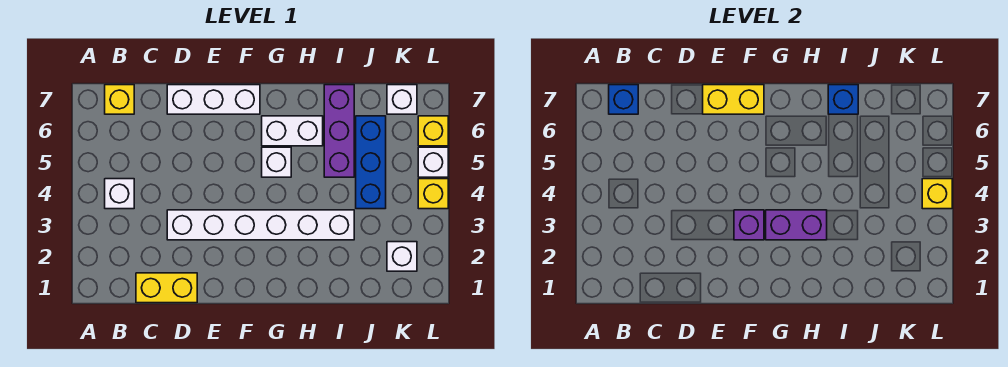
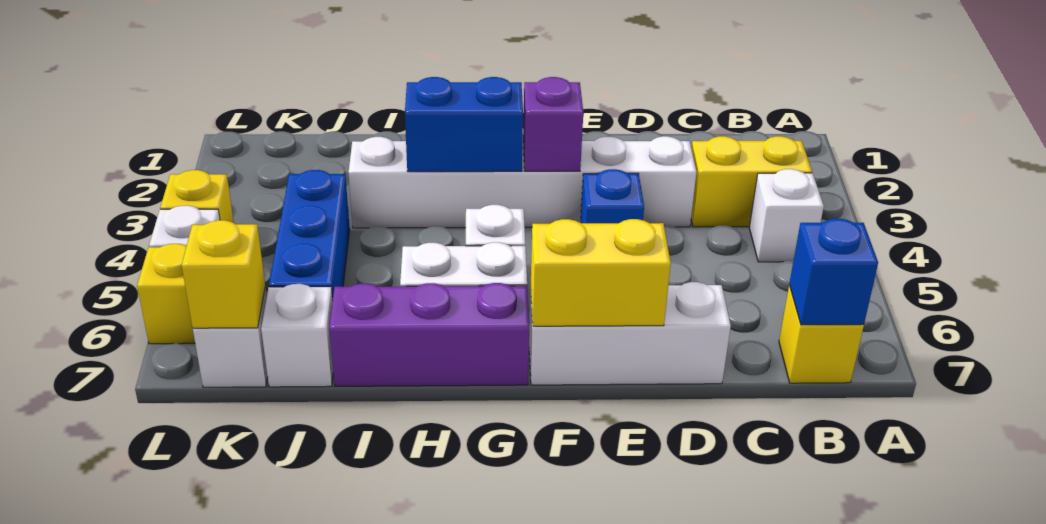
yellow 1x2 brick [136,273,197,303] -> yellow 1x2 brick moved to [691,136,812,227]
purple 1x2 brick [766,210,827,240] -> blue 1x2 brick [405,77,523,172]
purple 1x3 brick [324,85,354,177] -> purple 1x3 brick turned to [329,283,529,386]
blue 1x1 brick [828,85,858,114] -> blue 1x1 brick moved to [581,169,644,223]
white 1x1 brick [387,242,417,271] -> white 1x1 brick moved to [261,284,333,387]
yellow 1x1 brick [922,179,952,209] -> yellow 1x1 brick moved to [182,220,265,328]

